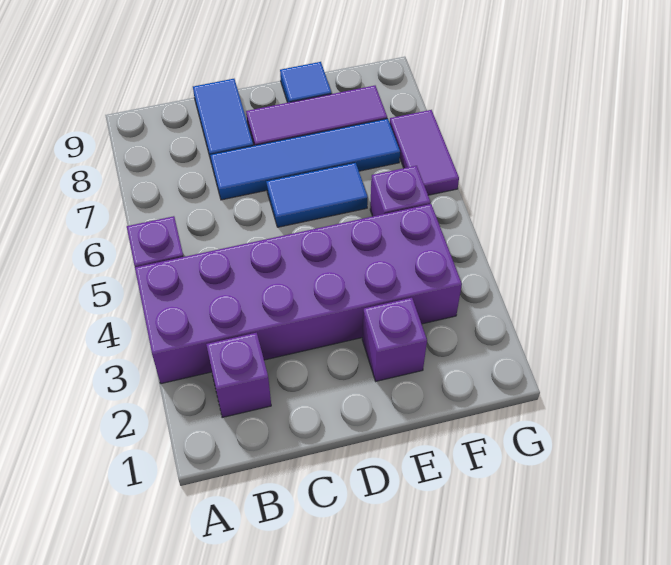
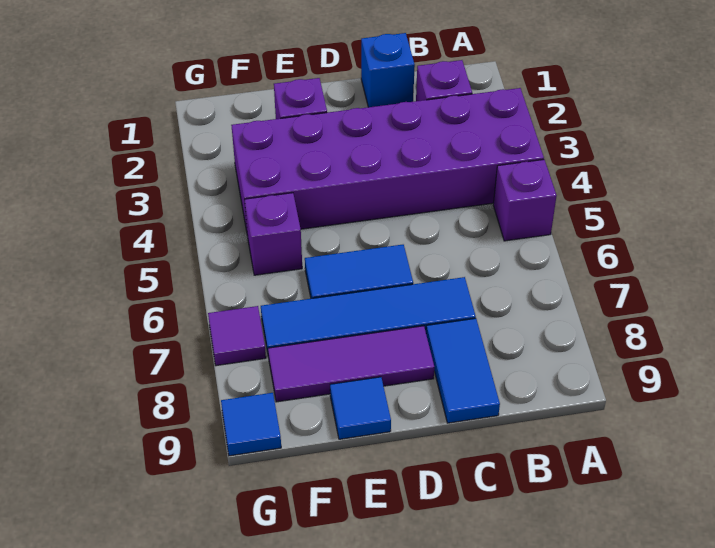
none -> blue 1x1 brick [361,33,415,107]
purple 1x2 tile [390,110,459,195] -> purple 1x1 tile [208,306,266,366]
none -> blue 1x1 tile [221,393,281,456]

